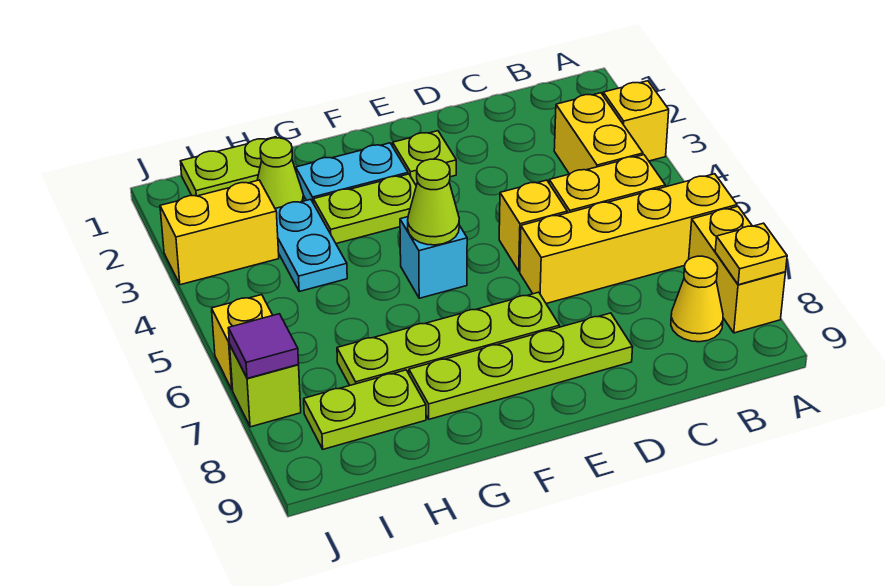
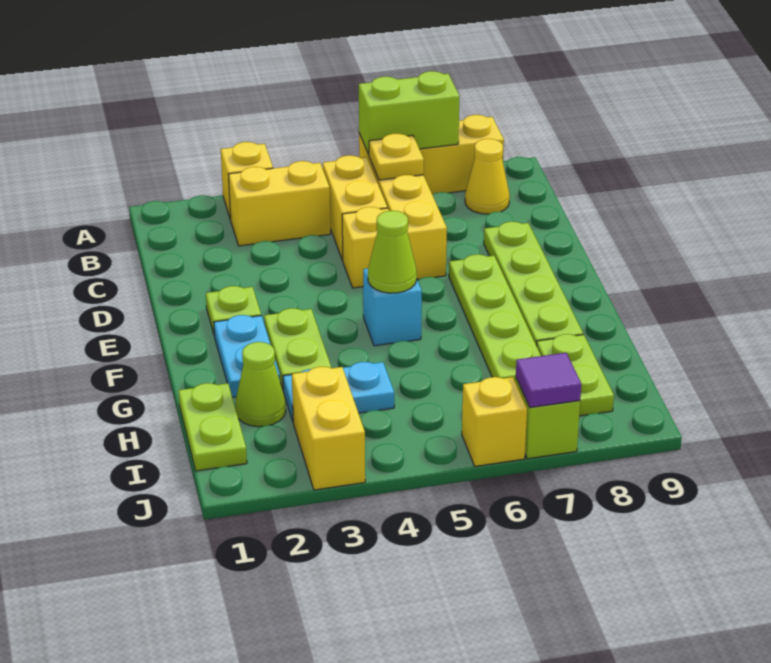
none -> lime 1x2 brick [359,71,460,155]
yellow 1x1 plate [715,223,787,285] -> yellow 1x1 plate moved to [369,134,424,180]

